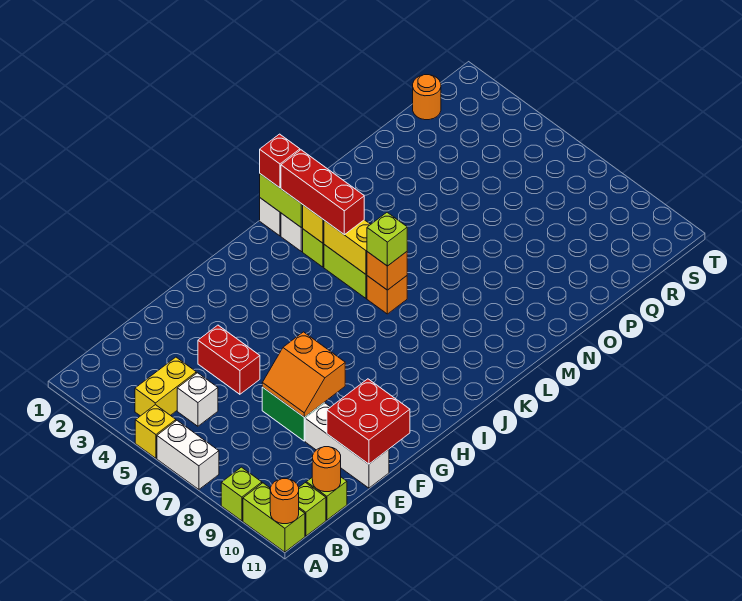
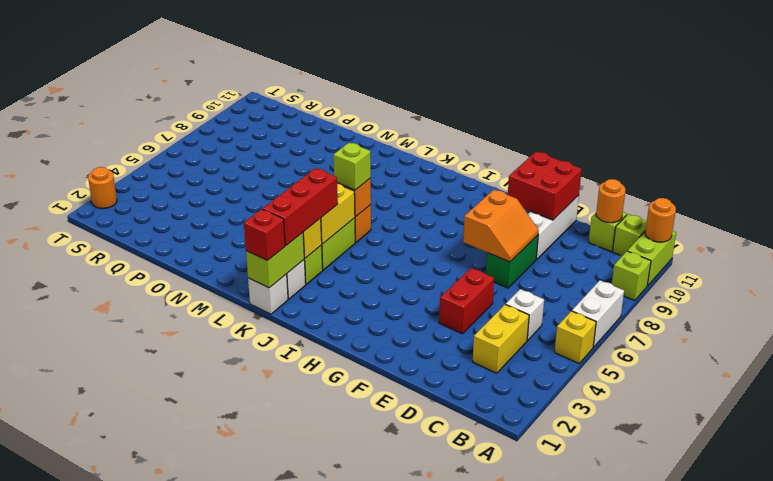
yellow 1x2 brick [135,357,196,416] -> yellow 1x2 brick turned to [473,304,529,373]
orange 1x1 round brick [413,75,441,120] -> orange 1x1 round brick moved to [88,167,117,209]

